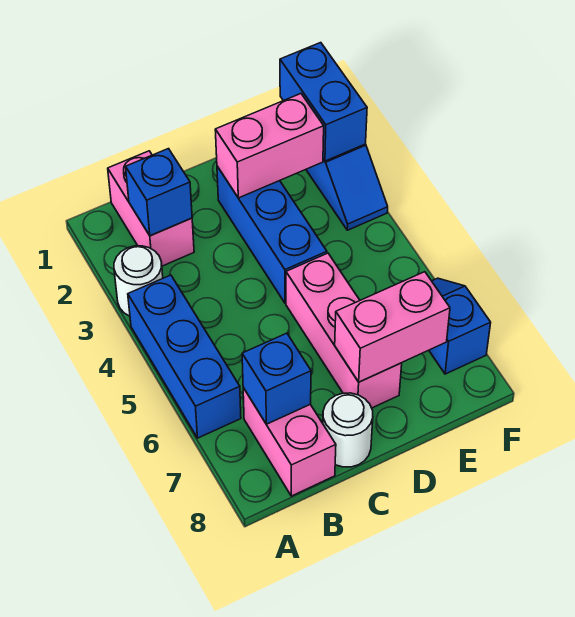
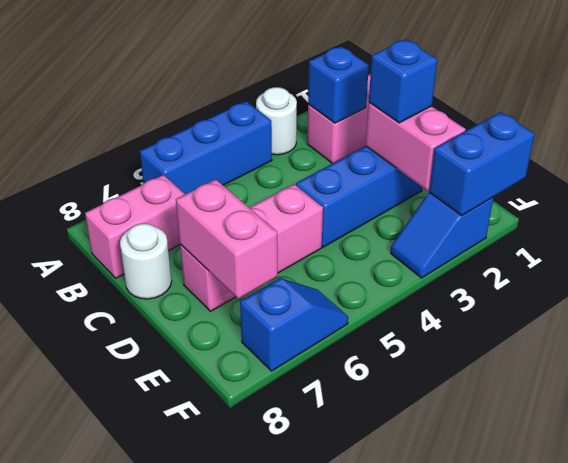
blue 1x1 brick [242,333,311,424] -> blue 1x1 brick moved to [369,39,437,123]

